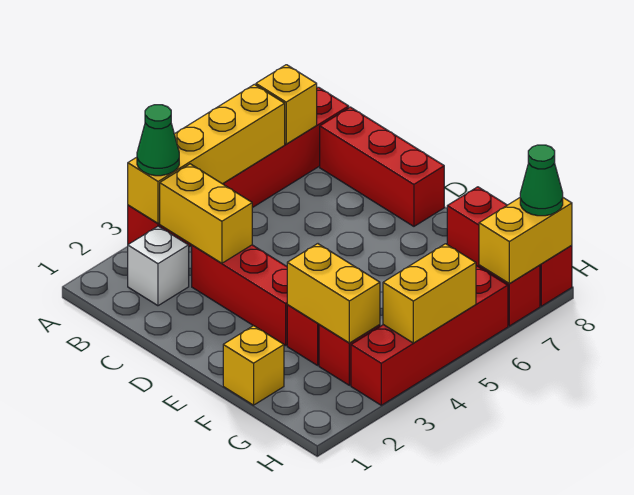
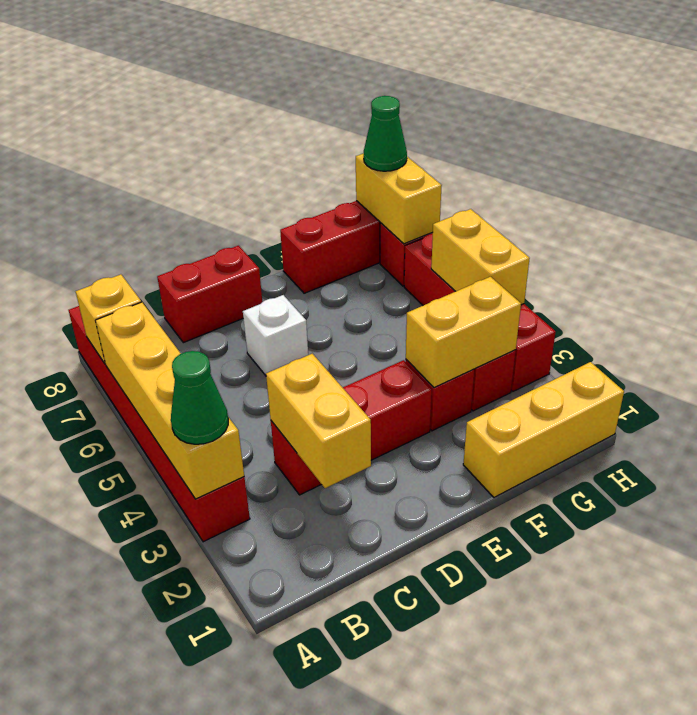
white 1x1 brick [128,226,189,306] -> white 1x1 brick moved to [243,295,308,376]
yellow 1x2 brick [160,164,252,263] -> yellow 1x2 brick turned to [266,354,371,488]
red 1x3 brick [320,107,444,226] -> red 1x2 brick [157,246,262,343]
yellow 1x1 brick [223,326,284,405] -> yellow 1x3 brick [463,362,624,497]

